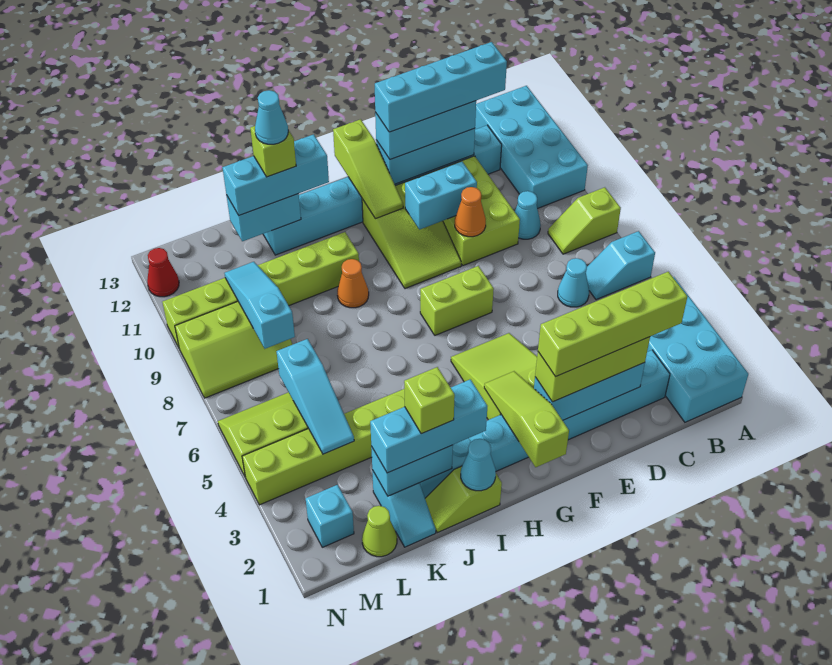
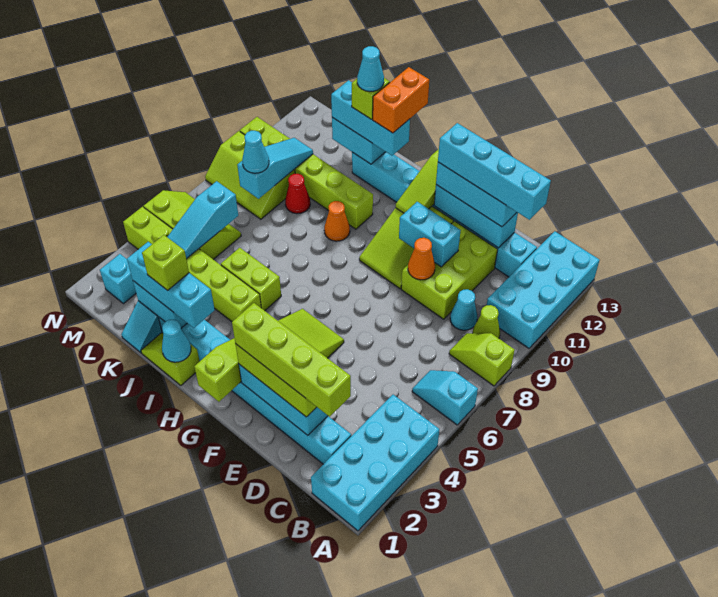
cyan 1x1 cone [558,258,589,307] -> cyan 1x1 cone moved to [242,131,269,173]
lime 1x2 brick [420,266,494,335] -> lime 1x2 brick moved to [221,248,281,311]
none -> orange 1x2 brick [373,67,429,133]
lime 1x1 cone [362,506,397,557] -> lime 1x1 cone moved to [473,305,500,338]
red 1x1 cone [147,248,179,297] -> red 1x1 cone moved to [285,174,310,214]

